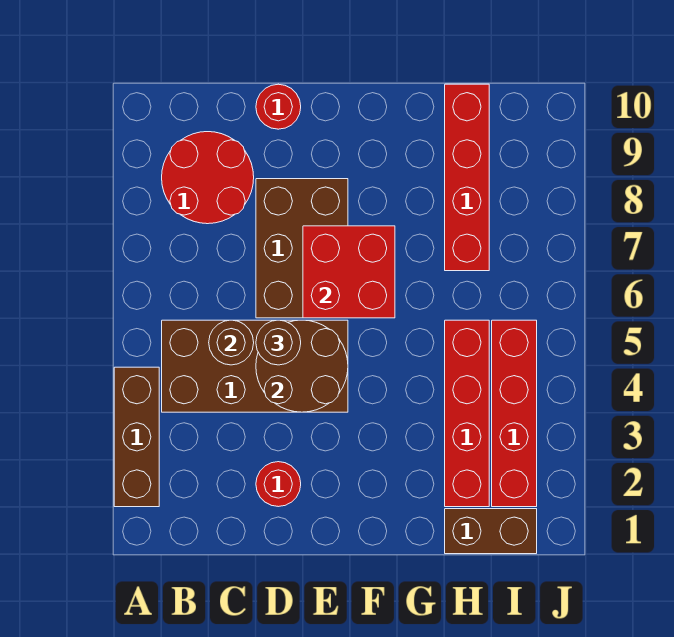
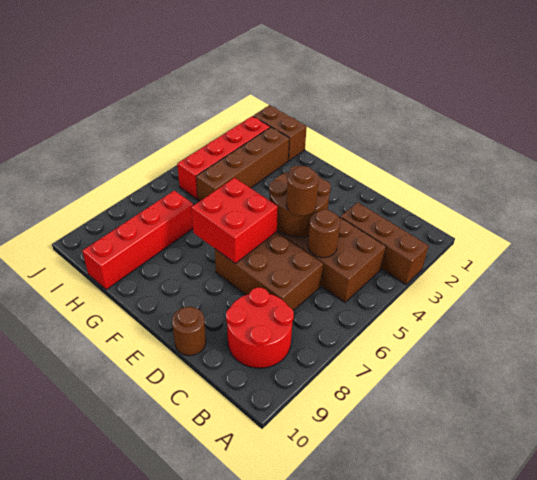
brown 1x3 brick [114,367,159,507] -> brown 1x3 brick turned to [340,202,428,285]
red 1x1 round brick [256,462,301,507] -> none
brown 2x3 brick [256,179,348,318] -> brown 2x3 brick turned to [215,232,323,311]
red 1x1 round brick [256,84,301,129] -> brown 1x1 round brick [172,307,206,356]
red 1x4 brick [445,320,489,507] -> brown 1x4 brick [196,127,289,201]

